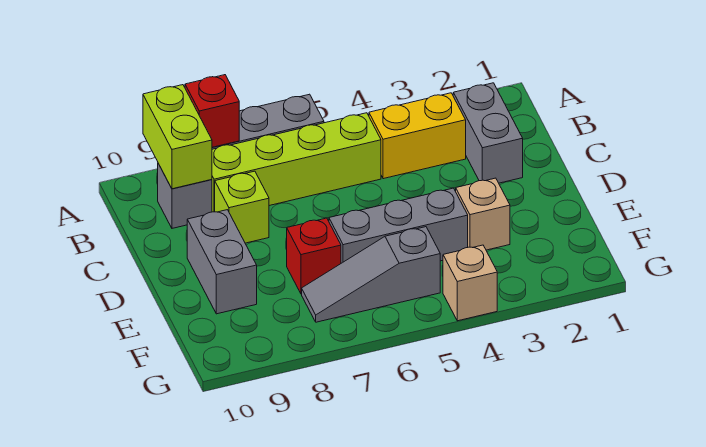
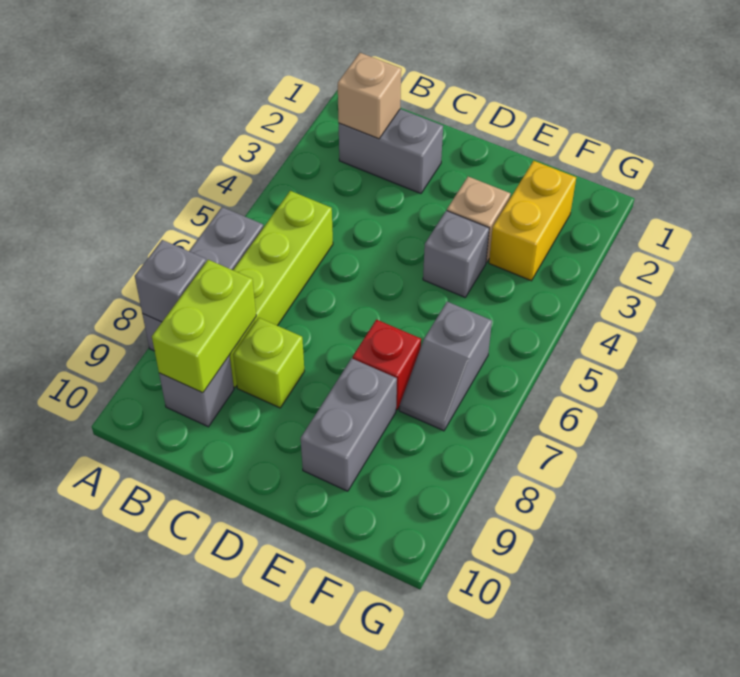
red 1x1 brick [185,75,239,147] -> grey 1x1 brick [135,240,206,322]
lime 1x2 brick [143,85,212,189] -> lime 1x2 brick turned to [152,260,256,393]
yellow 1x2 brick [369,93,466,179] -> yellow 1x2 brick moved to [489,161,576,281]
grey 1x2 brick [187,210,257,314] -> grey 1x2 brick turned to [301,358,397,491]
grey 1x3 brick [329,188,468,263] -> grey 1x1 brick [423,211,489,297]
grey 1x3 slope [302,227,440,322] -> grey 1x2 slope [399,302,492,431]
tan 1x1 brick [443,245,497,321] -> tan 1x1 brick moved to [338,53,401,139]

